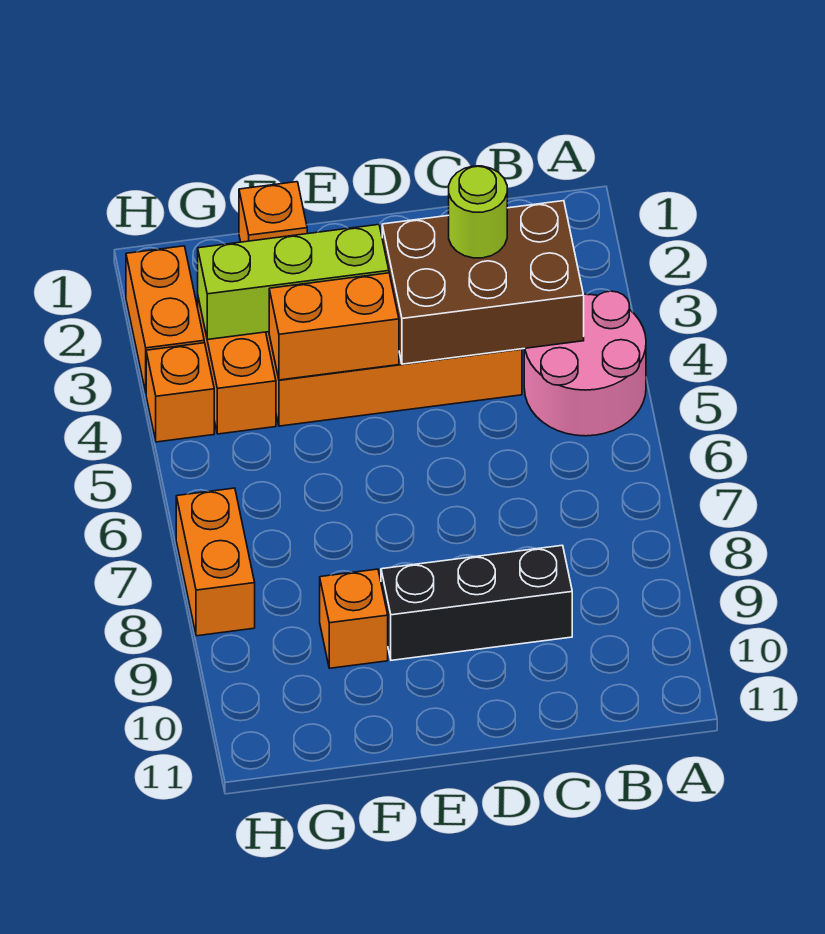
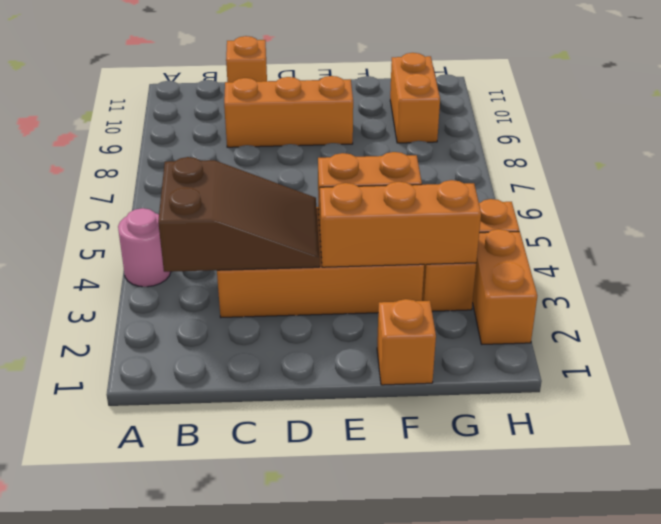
pink 2x2 round brick [524,291,646,436] -> pink 1x1 round brick [118,208,171,287]
brown 2x3 brick [382,201,584,364] -> brown 2x3 slope [158,157,320,272]
lime 1x1 round brick [449,166,507,258] -> none
black 1x3 brick [381,545,572,660] -> orange 1x3 brick [224,76,353,147]
lime 1x3 brick [198,225,389,340] -> orange 1x3 brick [320,180,481,267]
orange 1x1 brick [320,569,388,668] -> orange 1x1 brick moved to [226,36,267,82]
orange 1x2 brick [176,488,255,636] -> orange 1x2 brick moved to [390,53,440,143]

